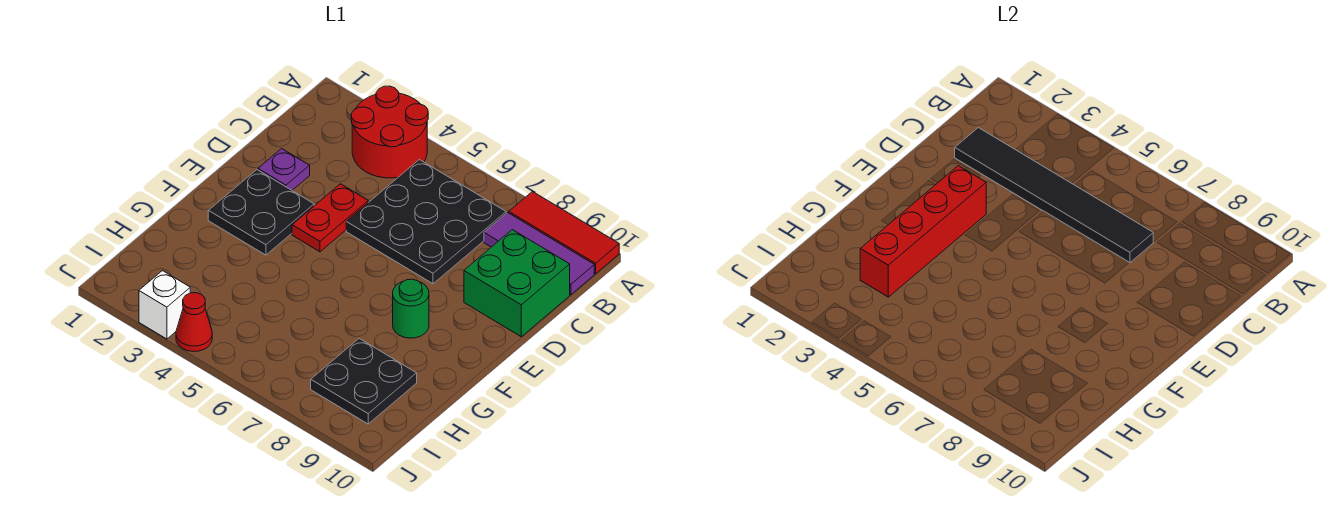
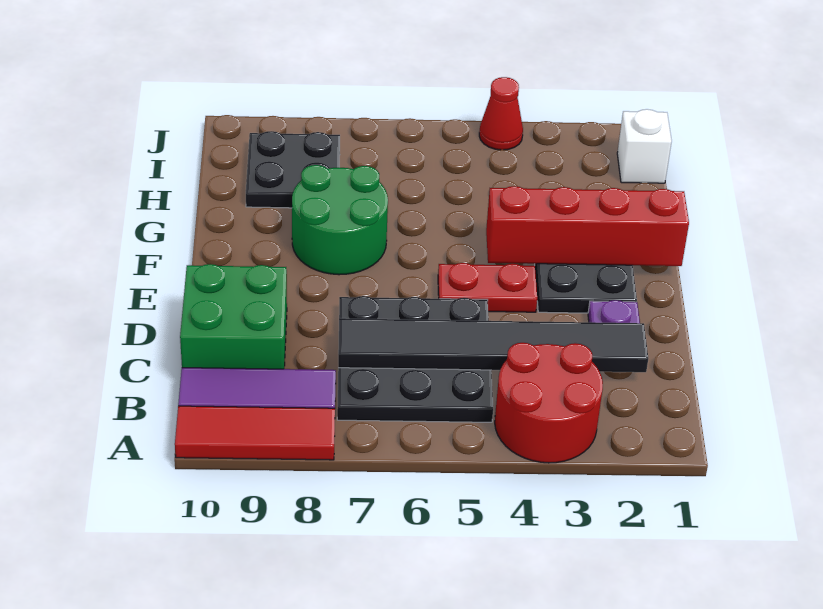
red 1x2 plate [292,184,368,252] -> red 1x2 plate turned to [438,263,537,312]
red 1x4 brick [860,166,986,297] -> red 1x4 brick turned to [486,186,689,266]
green 1x1 round brick [393,279,429,338] -> green 2x2 round brick [292,165,388,275]
white 1x1 brick [139,271,190,339] -> white 1x1 brick moved to [617,109,672,183]

